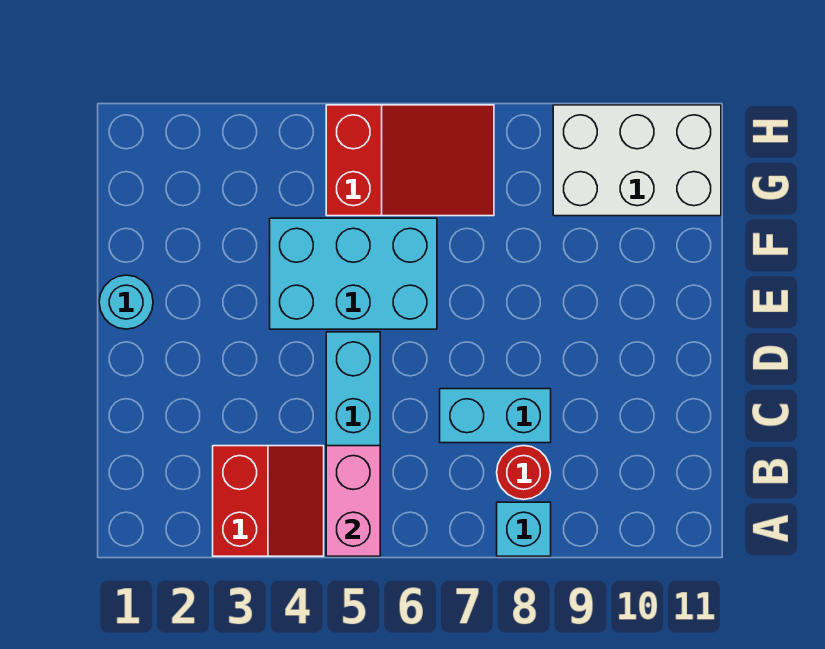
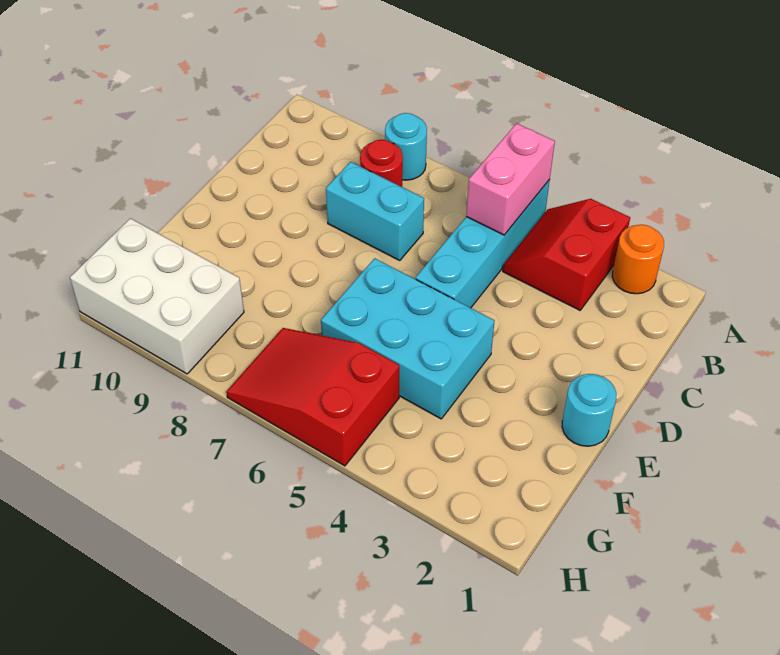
none -> orange 1x1 round brick [612,225,664,294]
cyan 1x1 brick [497,502,551,556] -> cyan 1x1 round brick [385,113,427,180]

